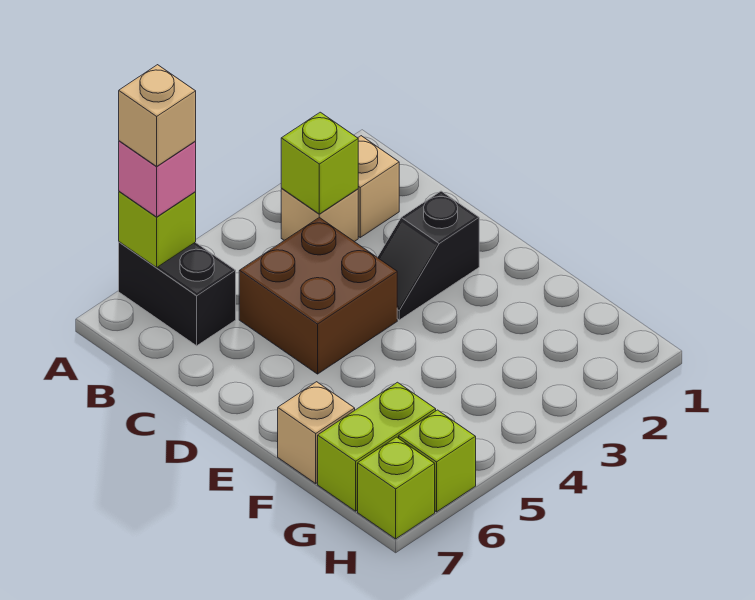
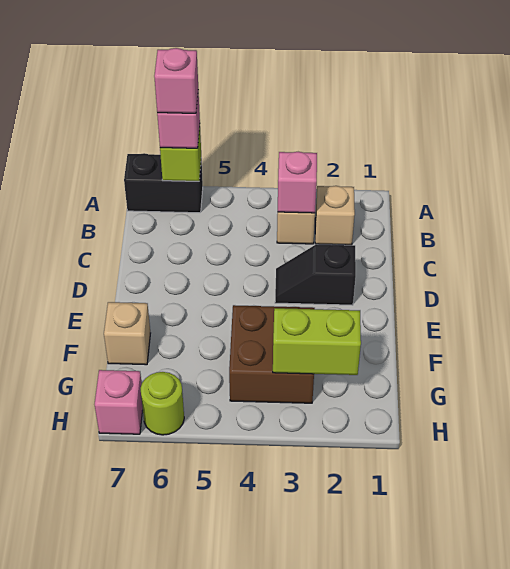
black 1x2 brick [119,242,236,346] -> black 1x2 brick turned to [124,153,203,213]
tan 1x1 brick [119,65,196,166] -> pink 1x1 brick [154,48,198,113]
lime 1x1 brick [281,112,358,214] -> pink 1x1 brick [278,152,317,213]
brown 2x2 brick [239,218,397,374] -> brown 2x2 brick moved to [229,305,315,403]
lime 1x2 brick [318,382,436,511] -> lime 1x2 brick moved to [273,308,361,375]
lime 1x1 brick [399,410,476,512] -> lime 1x1 round brick [141,372,184,435]
lime 1x1 brick [358,437,435,539] -> pink 1x1 brick [95,370,143,434]

